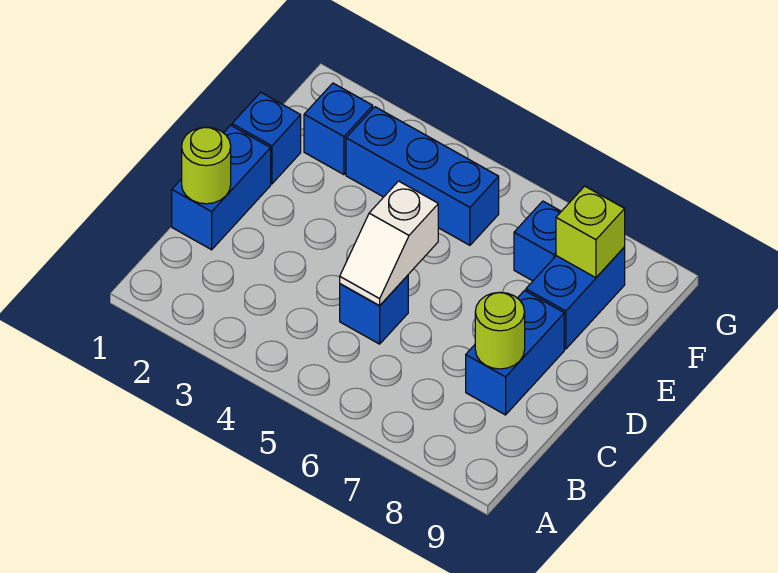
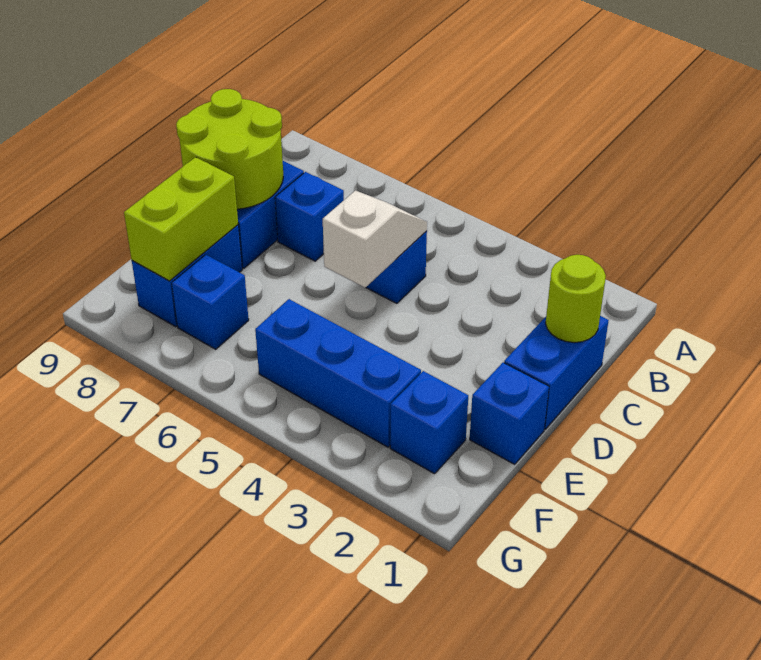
none -> blue 1x1 brick [275,172,344,261]
lime 1x1 round brick [475,292,525,369] -> lime 2x2 round brick [176,89,283,209]
lime 1x1 brick [556,186,625,278] -> lime 1x2 brick [124,157,238,281]

